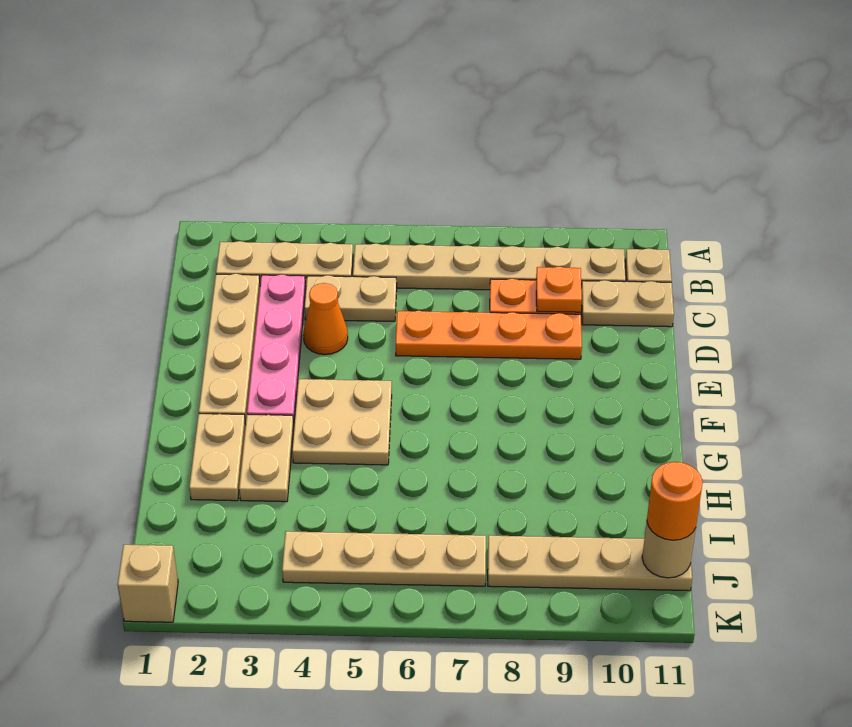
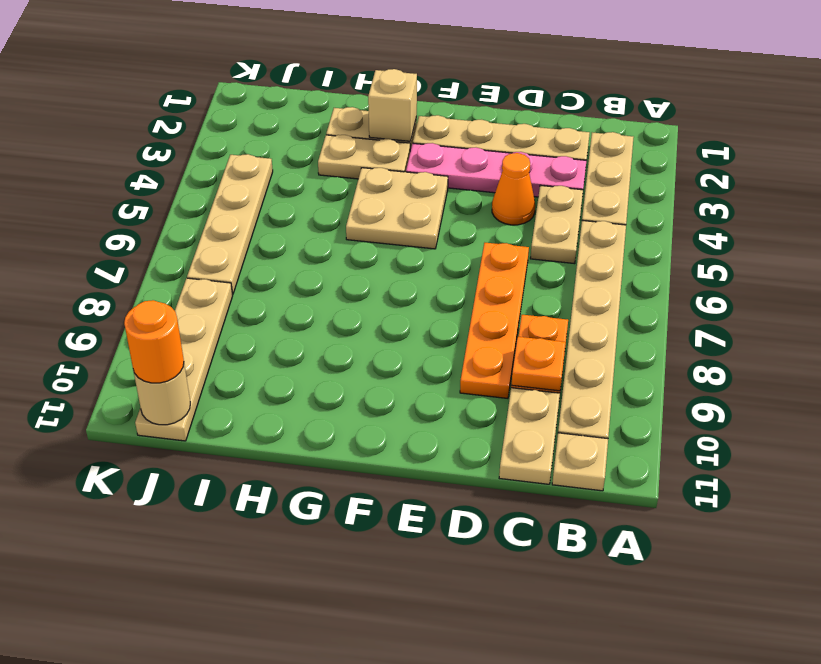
tan 1x1 brick [118,545,178,622] -> tan 1x1 brick moved to [368,69,417,141]

